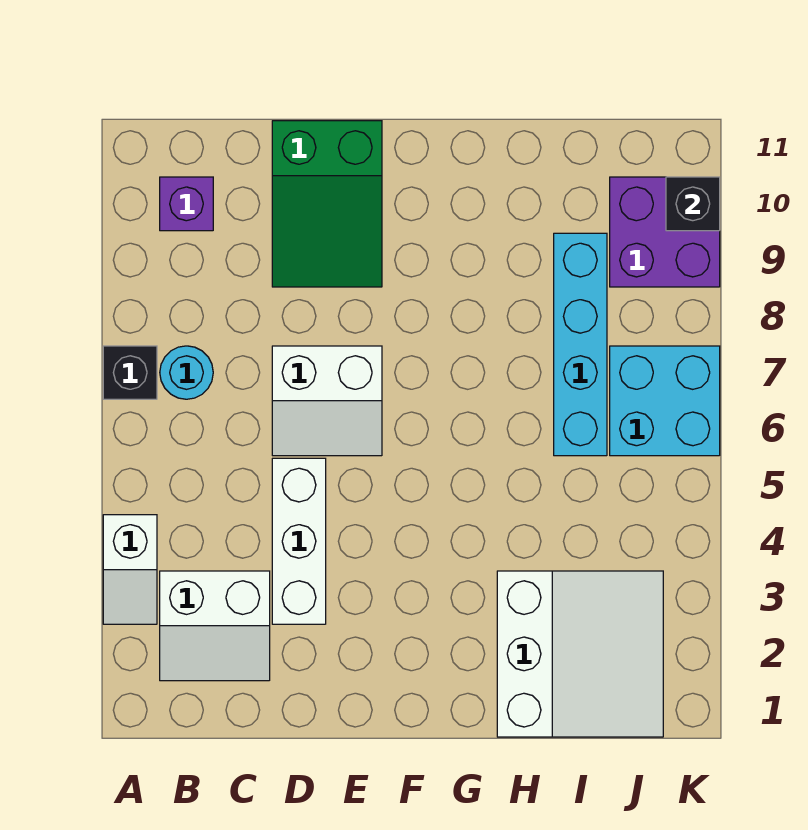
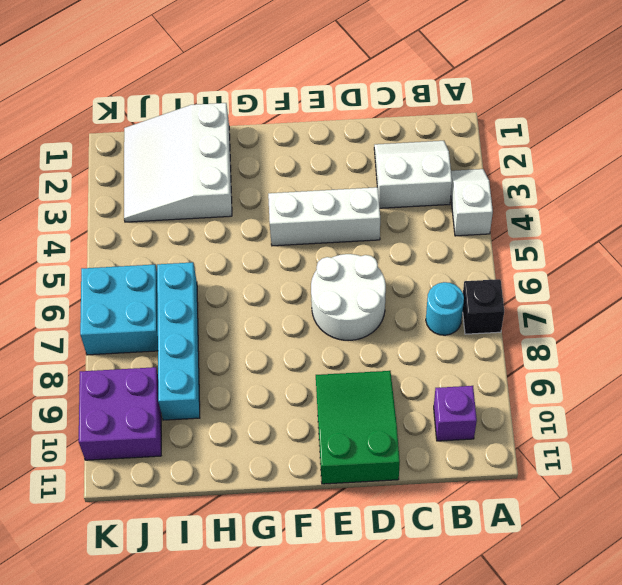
white 1x3 brick [272,458,326,624] -> white 1x3 brick turned to [268,187,380,246]
white 2x2 slope [272,346,382,456] -> white 2x2 round brick [311,254,386,340]
black 1x1 brick [666,177,720,231] -> none

